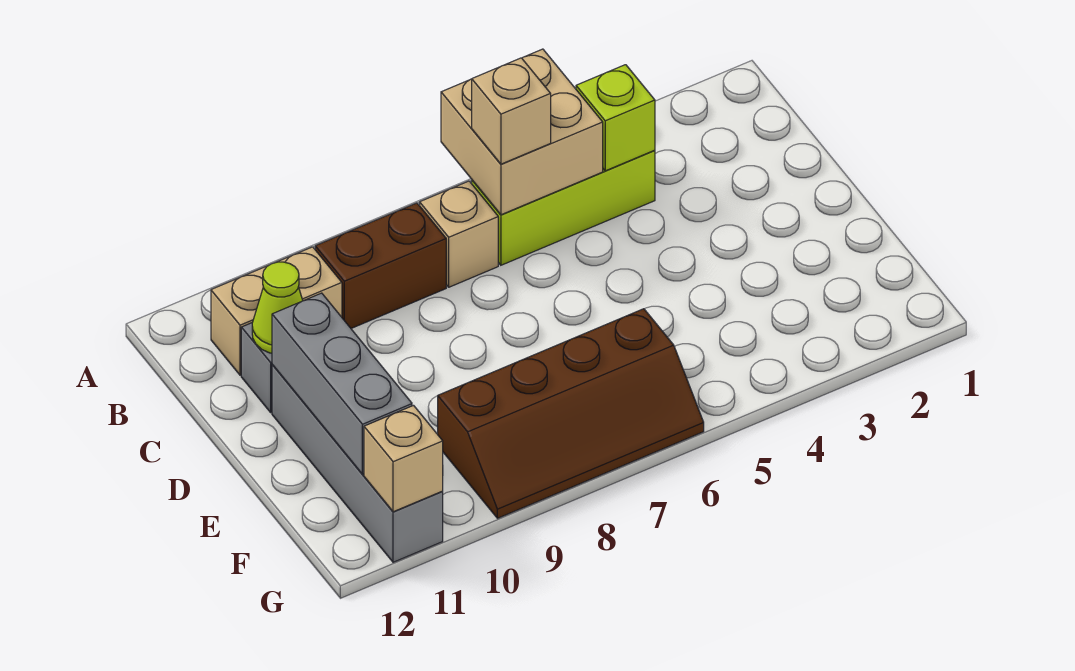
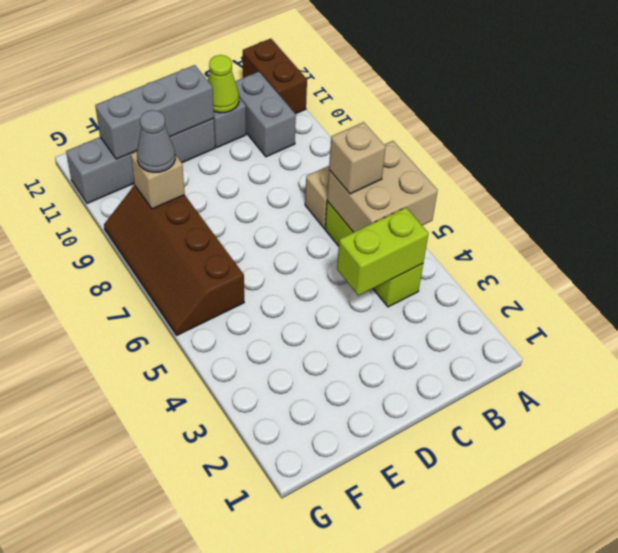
lime 1x1 brick [576,65,655,171] -> lime 1x2 brick [337,207,429,296]
brown 1x2 brick [315,203,446,328] -> brown 1x2 brick moved to [243,39,307,114]
tan 1x2 brick [211,247,342,375] -> grey 1x2 brick [235,72,296,157]
none -> grey 1x1 cone [137,110,175,172]
tan 1x1 brick [364,406,443,512] -> tan 1x1 brick moved to [131,151,185,209]

